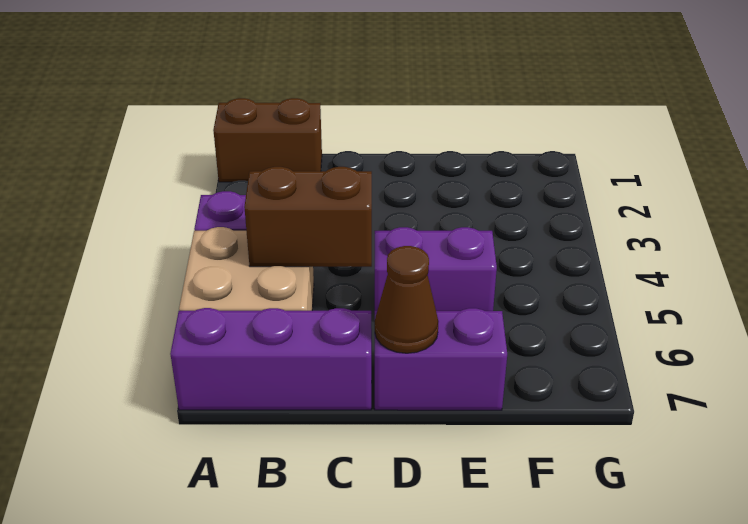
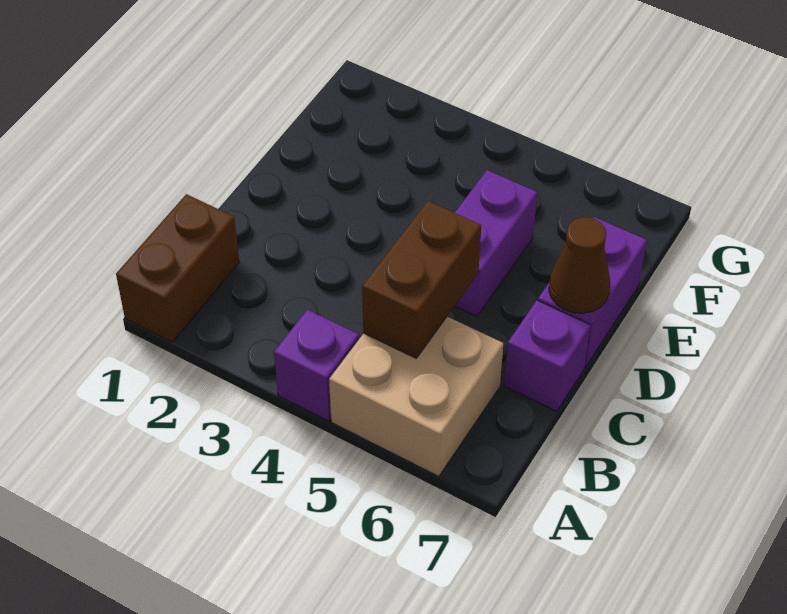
purple 1x3 brick [170,308,372,410] -> purple 1x1 brick [504,301,591,411]

